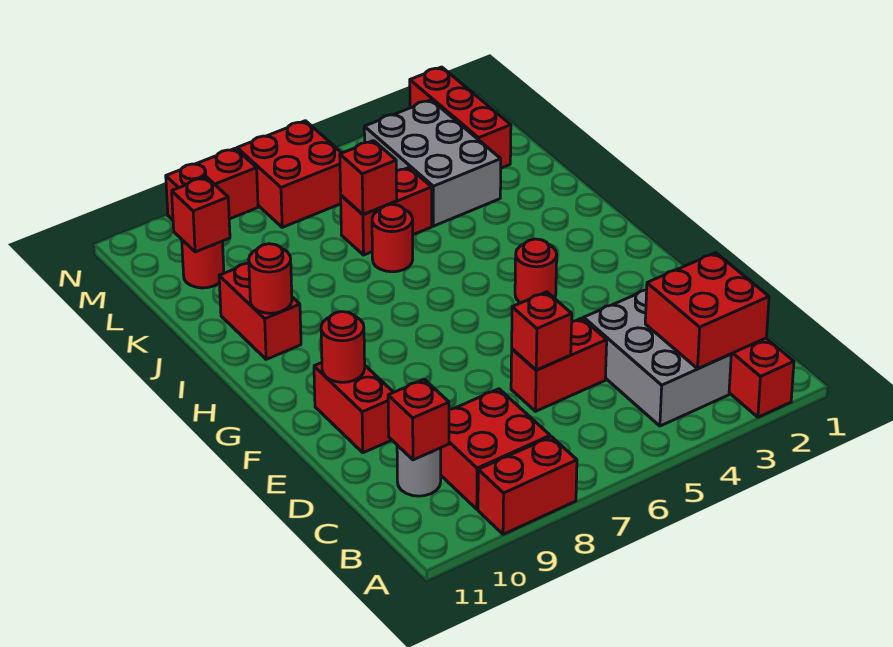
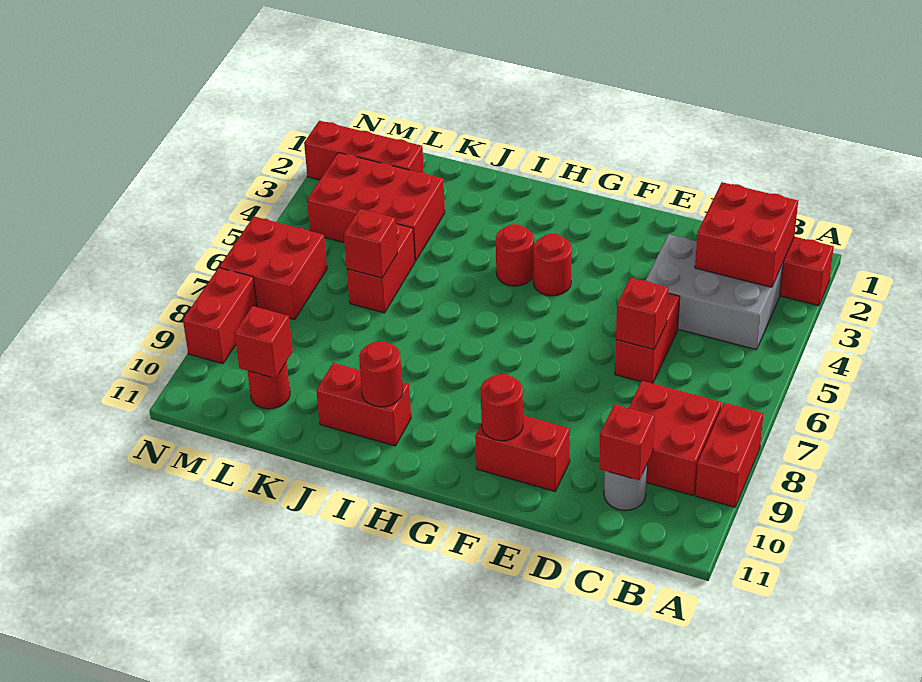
red 1x1 round brick [372,204,413,272] -> red 1x1 round brick moved to [496,224,534,286]
grey 2x3 brick [364,100,501,226] -> red 2x3 brick [307,152,445,261]

